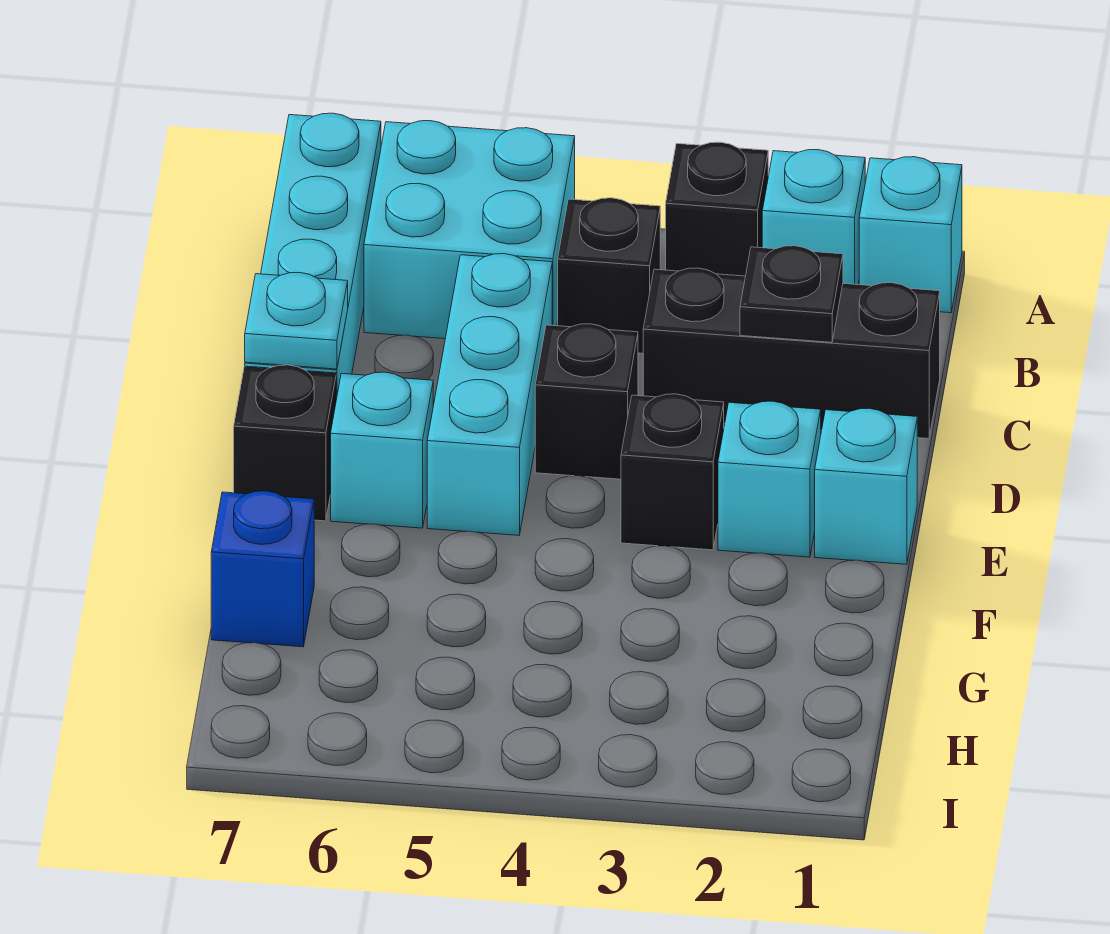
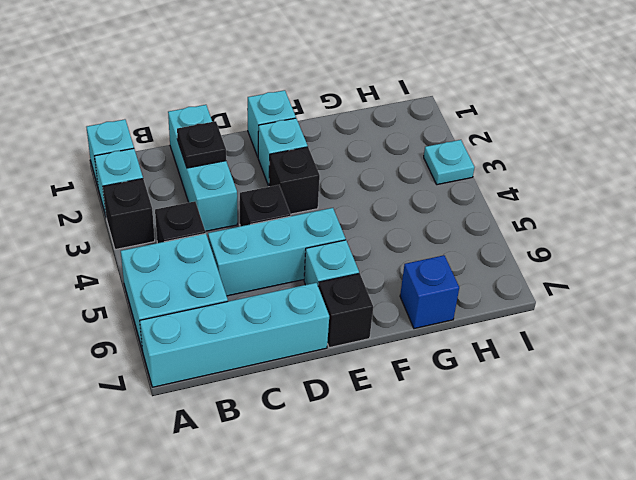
black 1x3 brick [643,268,940,439] -> cyan 1x3 brick [168,105,237,231]
cyan 1x1 plate [245,272,348,369] -> cyan 1x1 plate moved to [424,140,474,185]

